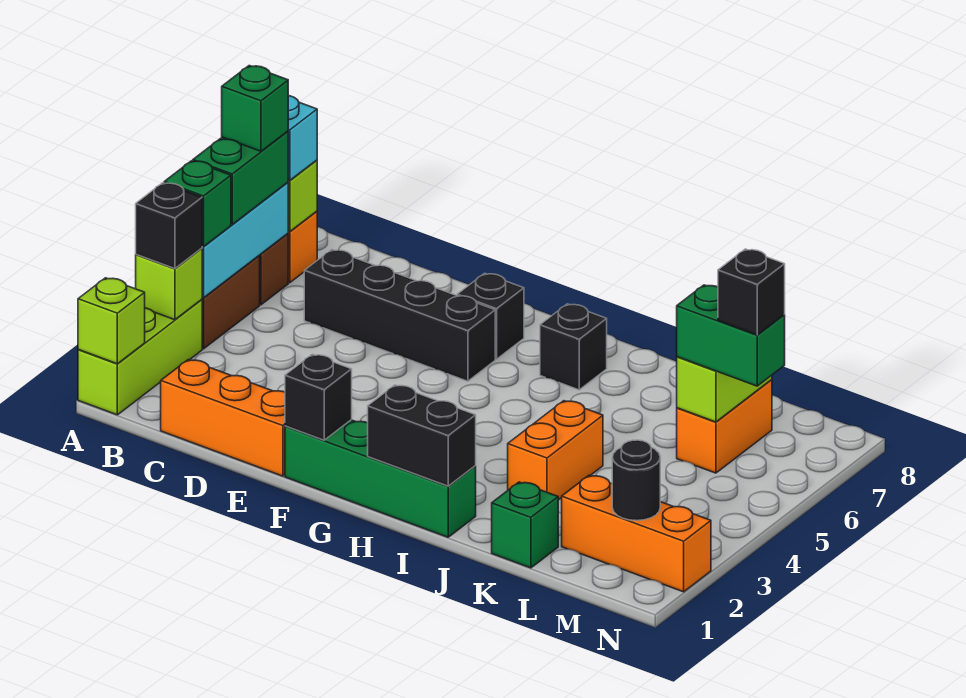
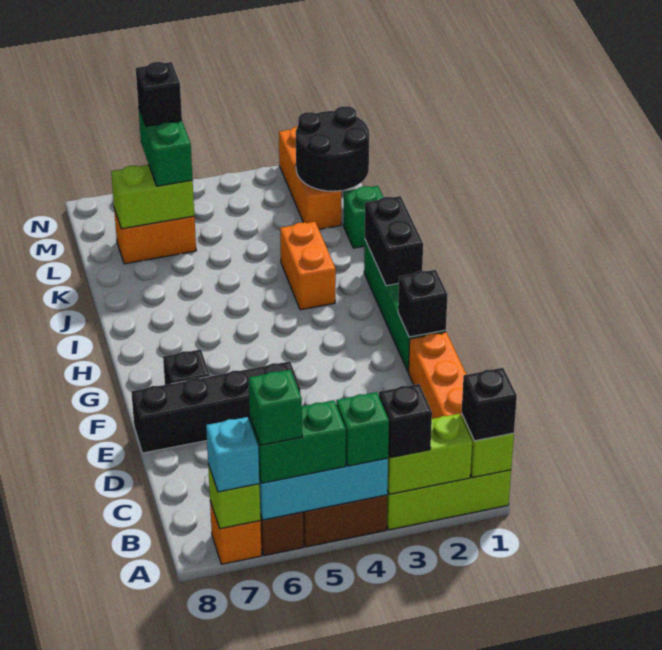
lime 1x1 brick [136,248,202,320] -> lime 1x2 brick [387,414,472,494]
black 1x4 brick [304,250,495,381] -> black 1x4 brick turned to [131,361,300,453]
black 1x1 brick [540,304,607,390] -> black 1x1 brick moved to [462,368,517,441]
orange 1x2 brick [508,401,603,500] -> orange 1x2 brick turned to [280,222,336,310]
black 1x1 round brick [612,440,660,521] -> black 2x2 round brick [296,106,369,191]

